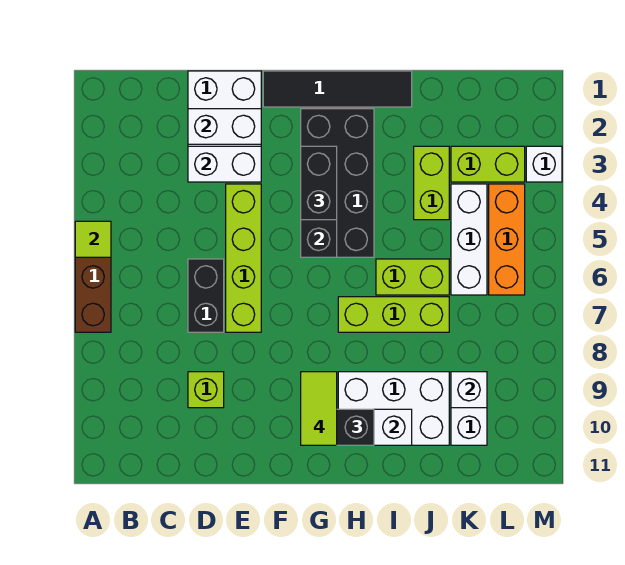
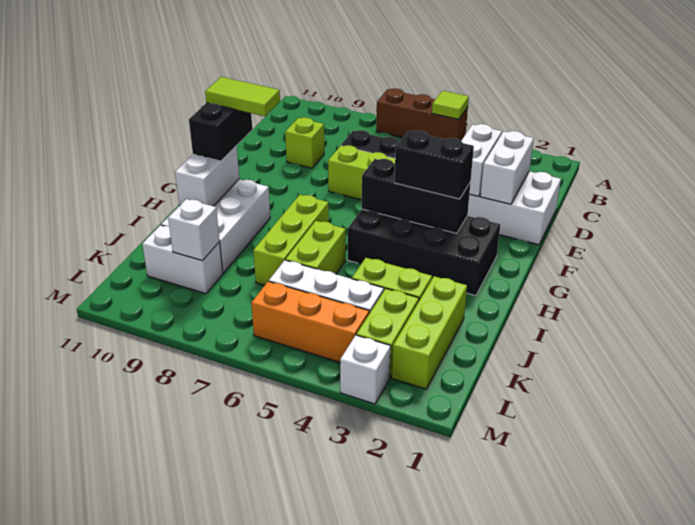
black 1x4 tile [263,71,412,107] -> none
none -> lime 1x3 brick [392,276,467,389]

